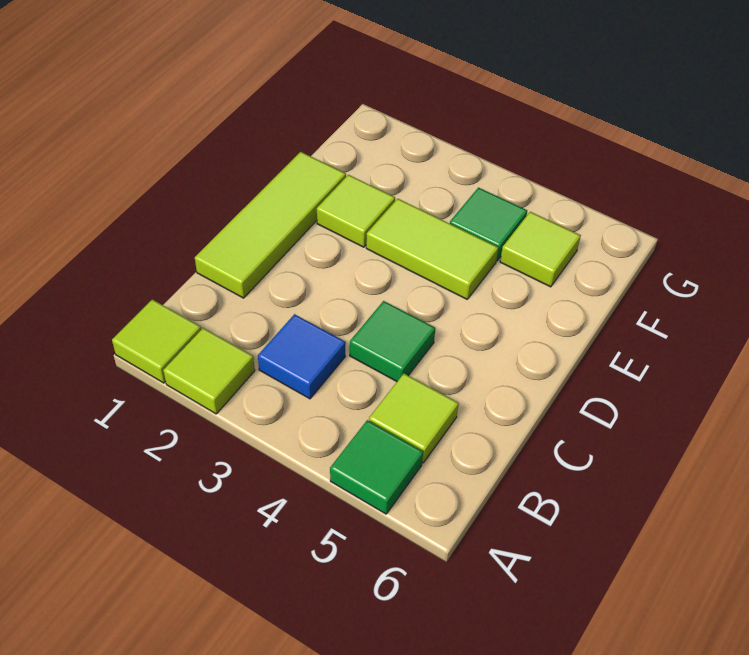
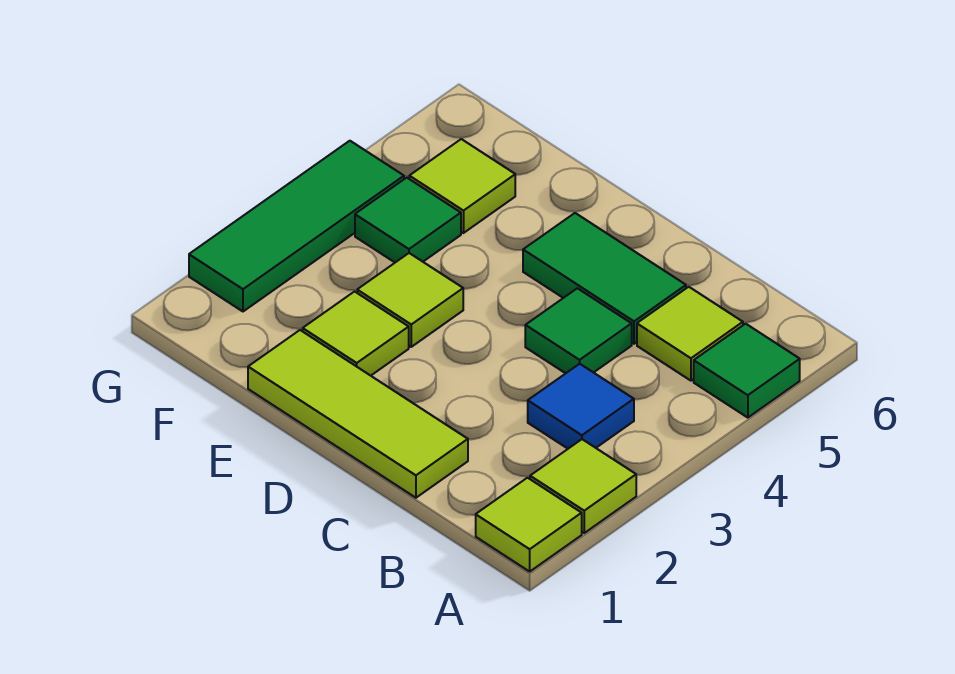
none -> green 1x2 tile [523,213,686,344]
lime 1x2 tile [366,199,498,299] -> lime 1x1 tile [357,253,463,347]
none -> green 1x3 tile [189,141,404,311]

